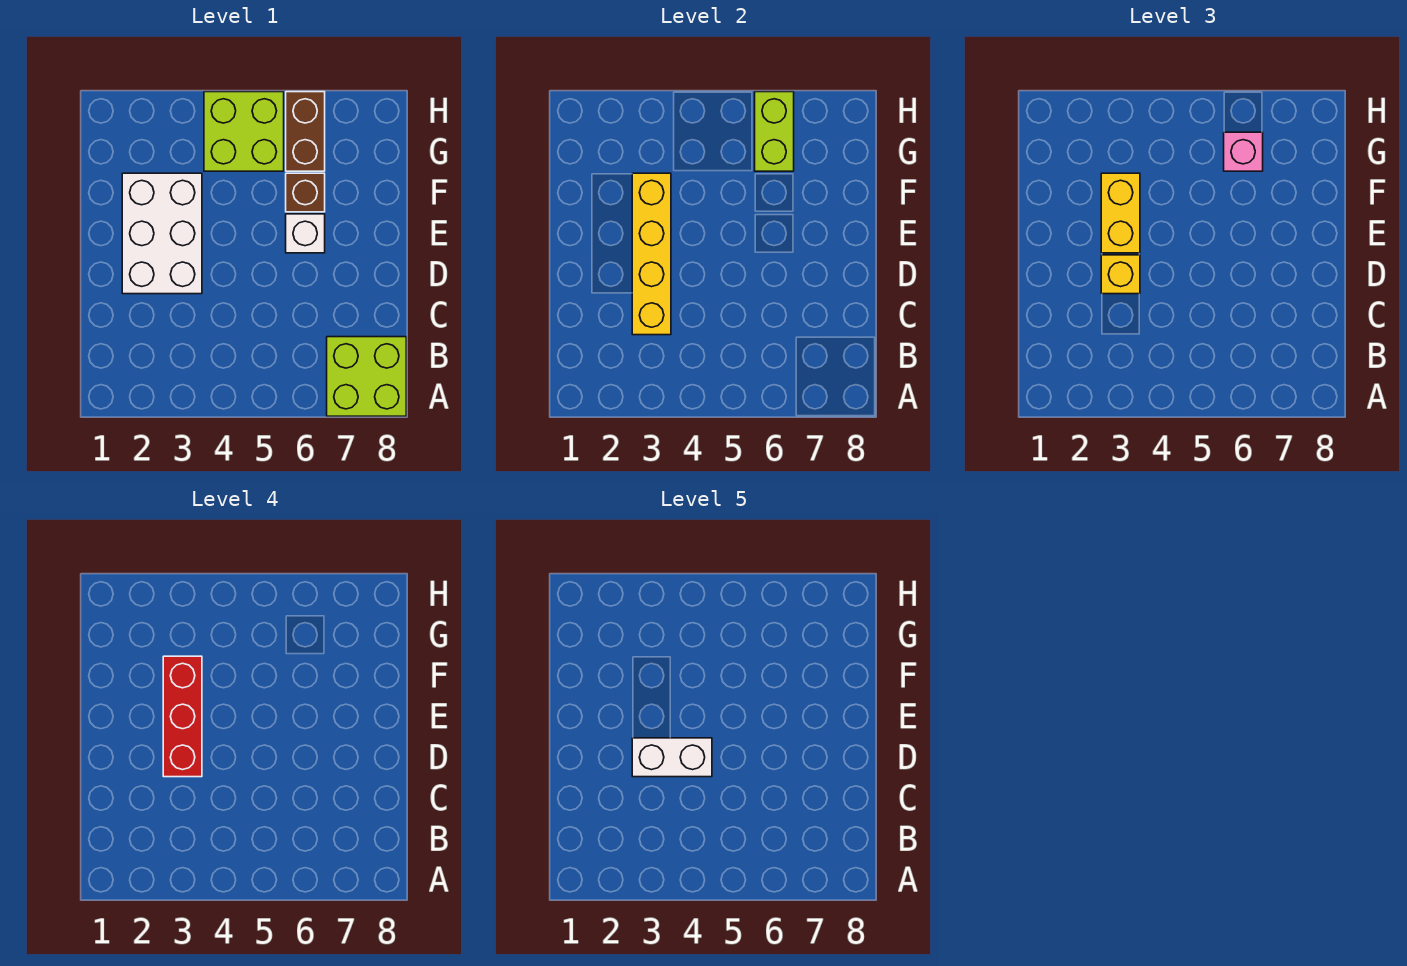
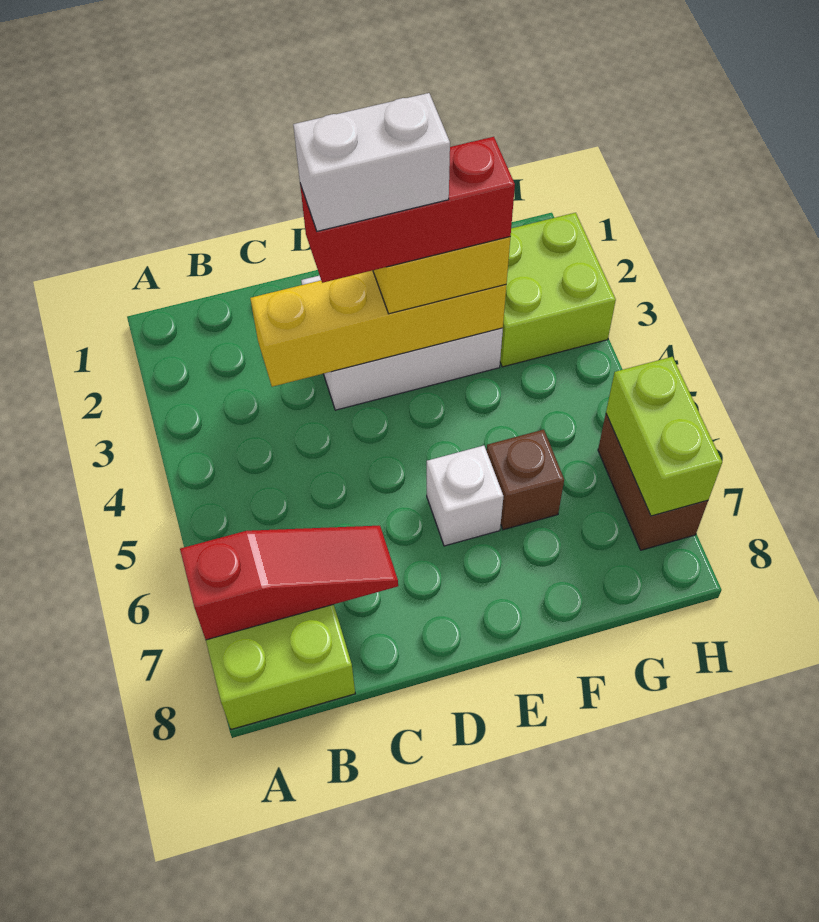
none -> red 1x3 slope [180,526,398,640]
yellow 1x1 brick [1101,255,1140,294] -> none
white 1x2 brick [632,738,712,777] -> white 1x2 brick turned to [293,93,450,231]
lime 2x2 brick [204,92,284,171] -> lime 2x2 brick moved to [500,213,616,367]
brown 1x2 brick [286,92,325,171] -> brown 1x2 brick turned to [598,414,708,550]
lime 1x2 brick [755,92,794,171] -> lime 1x2 brick turned to [606,357,722,516]
pink 1x1 brick [1224,132,1263,171] -> none

